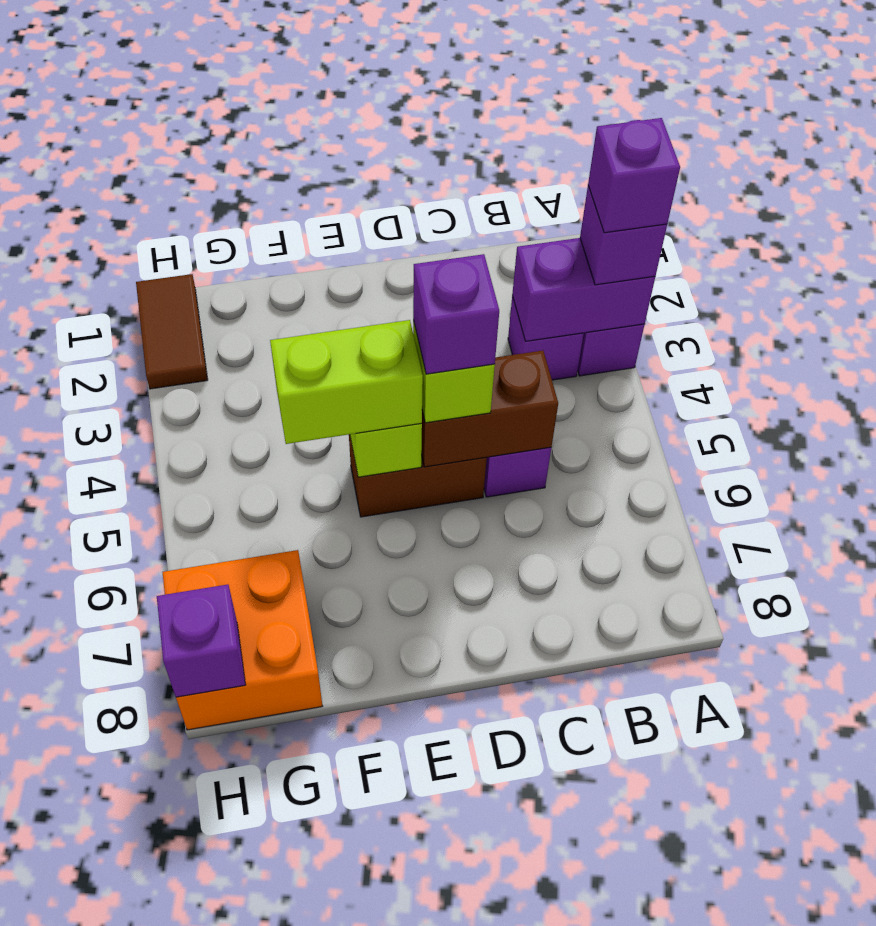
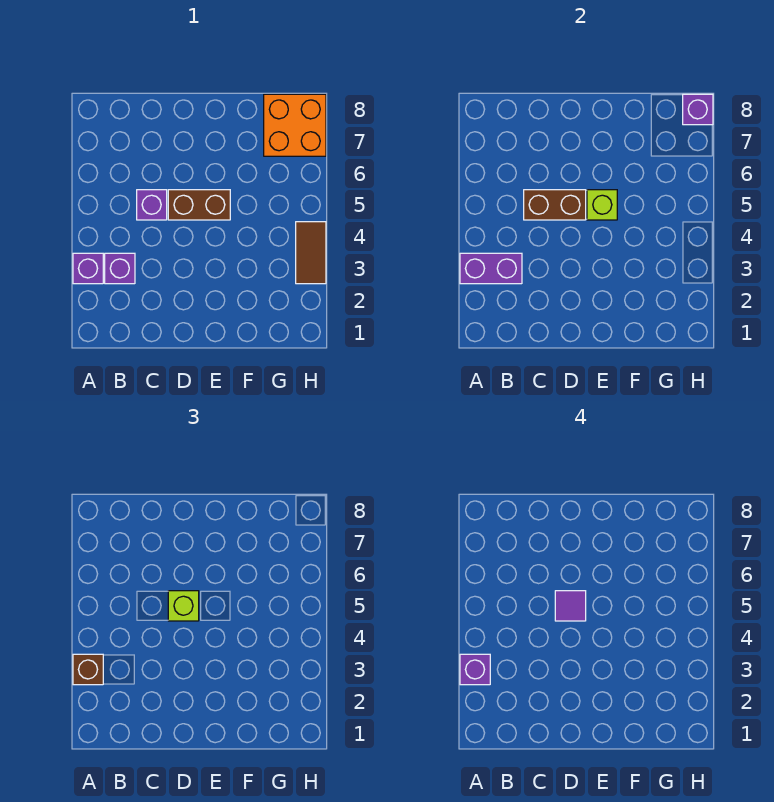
purple 1x1 brick [580,186,667,285] -> brown 1x1 brick [73,654,103,685]
purple 1x1 brick [413,254,499,374] -> purple 1x1 tile [555,591,586,621]
lime 1x2 brick [270,320,423,444] -> none
brown 1x2 tile [136,274,208,389] -> brown 1x2 tile moved to [296,222,326,284]

